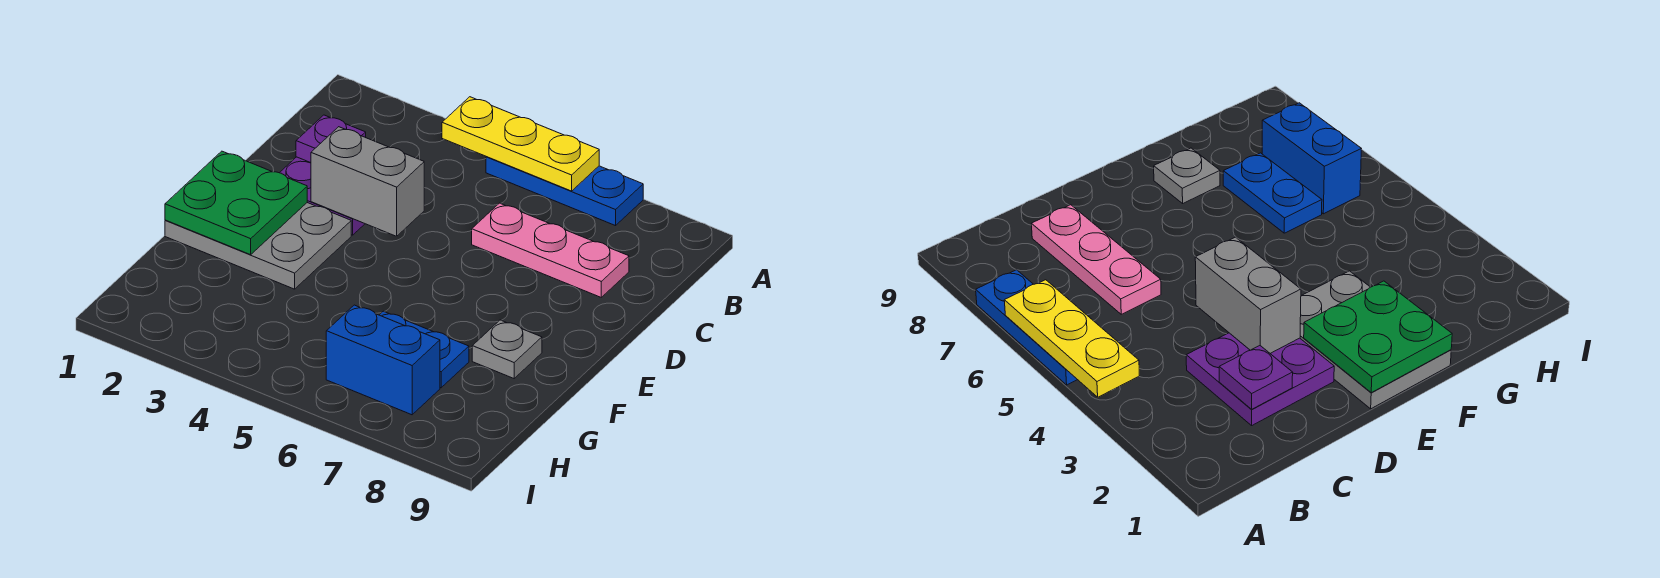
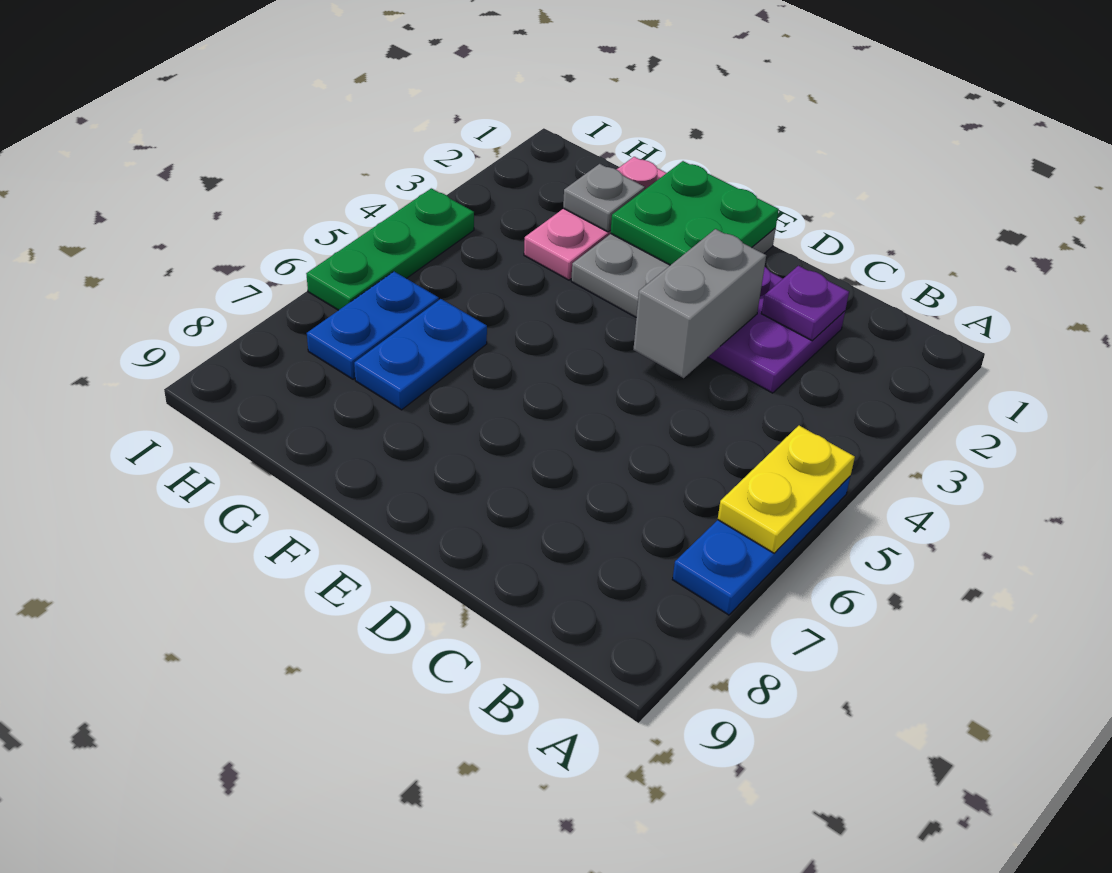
yellow 1x3 plate [442,97,599,191] -> yellow 1x2 plate [718,426,855,553]
pink 1x3 plate [472,203,629,297] -> pink 1x3 plate moved to [524,157,666,280]
grey 1x1 plate [472,320,542,378] -> grey 1x1 plate moved to [563,164,645,232]
blue 1x2 brick [326,305,440,415] -> blue 1x2 plate [307,272,439,379]
none -> green 1x3 plate [306,188,474,310]

